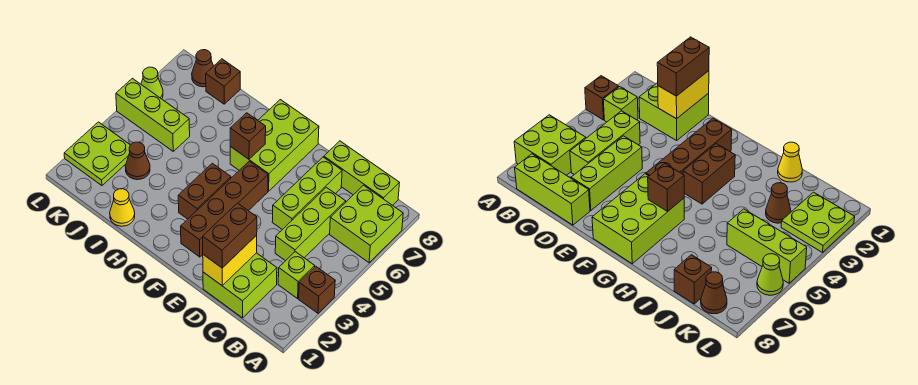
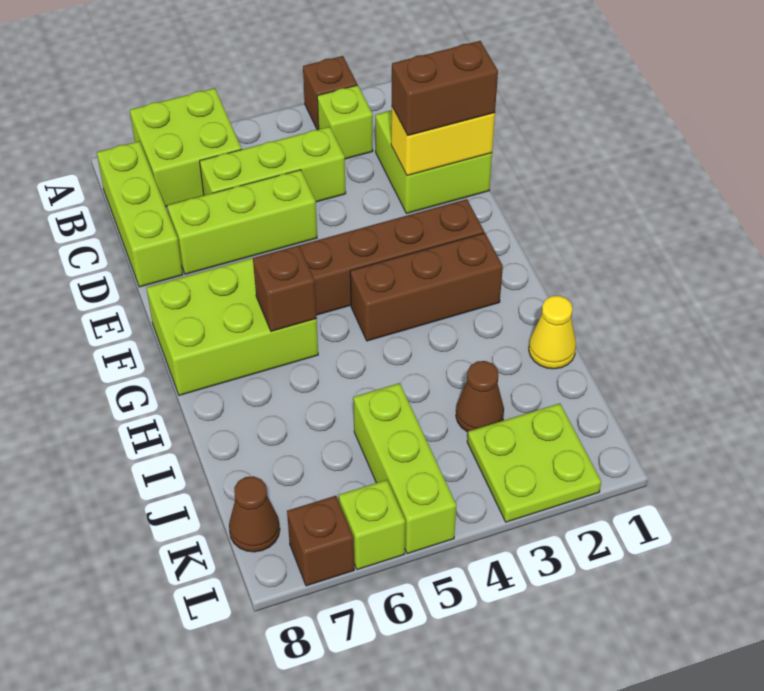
brown 1x2 brick [178,163,231,219] -> brown 1x3 brick [350,233,503,341]
brown 1x1 brick [206,59,240,104] -> brown 1x1 brick moved to [287,496,354,586]
lime 1x1 cone [141,67,163,99] -> lime 1x1 brick [339,480,405,570]

